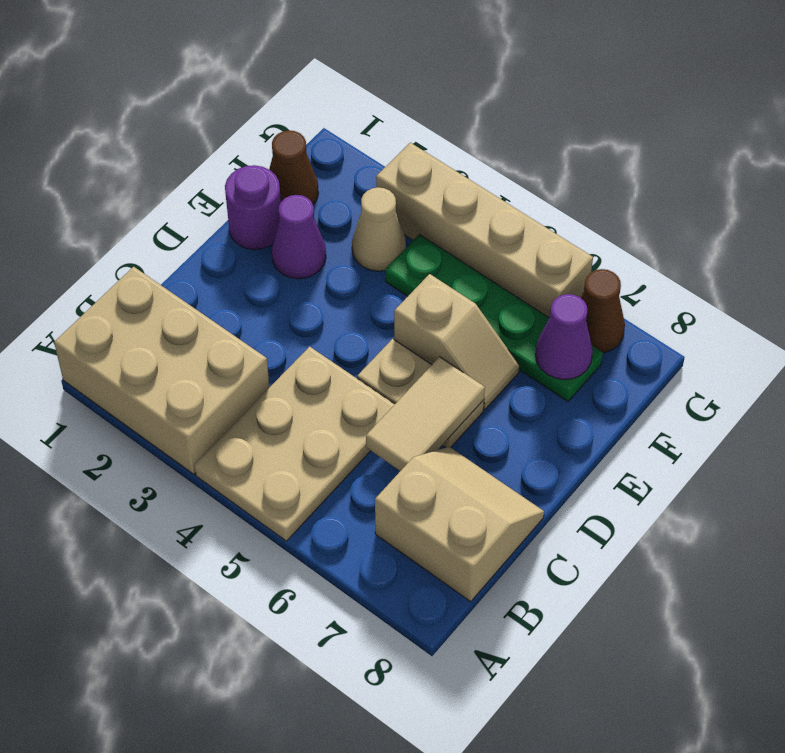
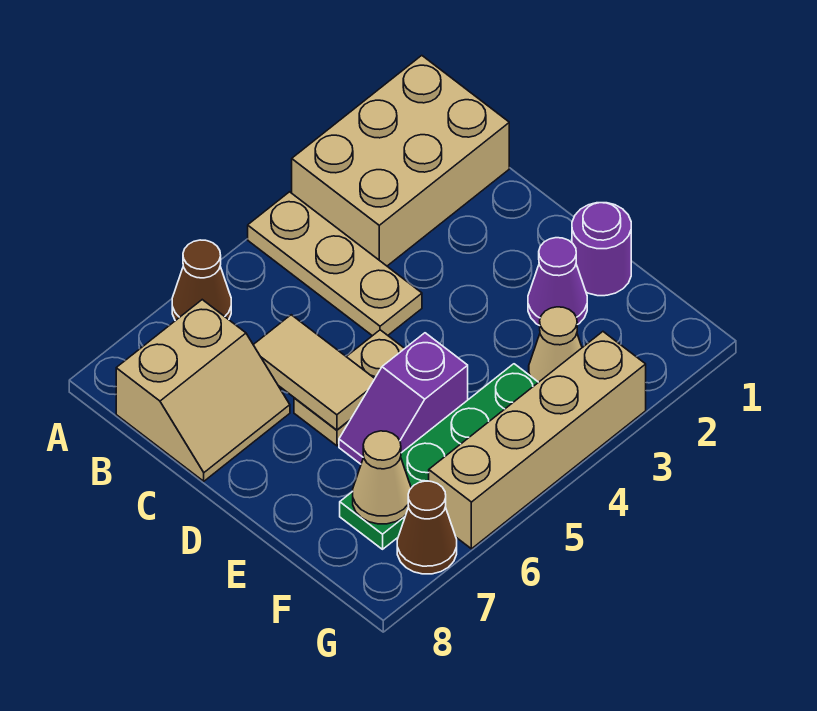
tan 2x3 plate [194,347,395,541] -> tan 1x3 plate [248,192,422,336]
tan 1x2 slope [394,274,520,410] -> purple 1x2 slope [339,333,468,464]
brown 1x1 cone [269,130,319,205] -> brown 1x1 cone moved to [172,240,231,321]
purple 1x1 cone [535,294,593,379] -> tan 1x1 cone [353,431,411,524]

